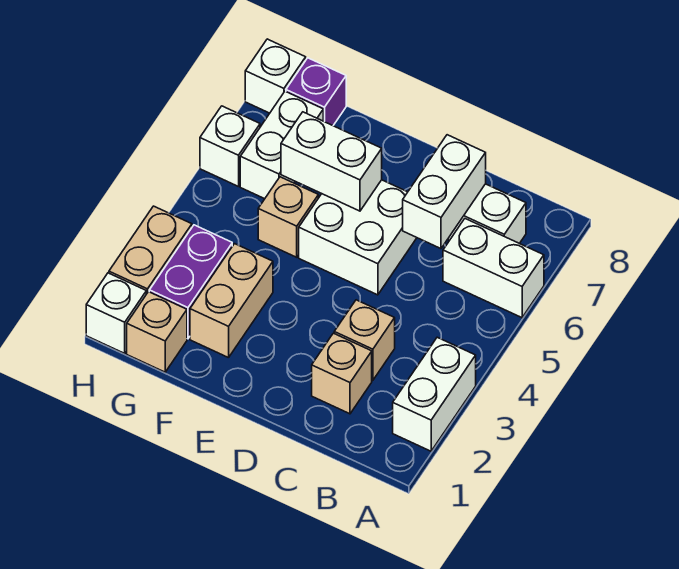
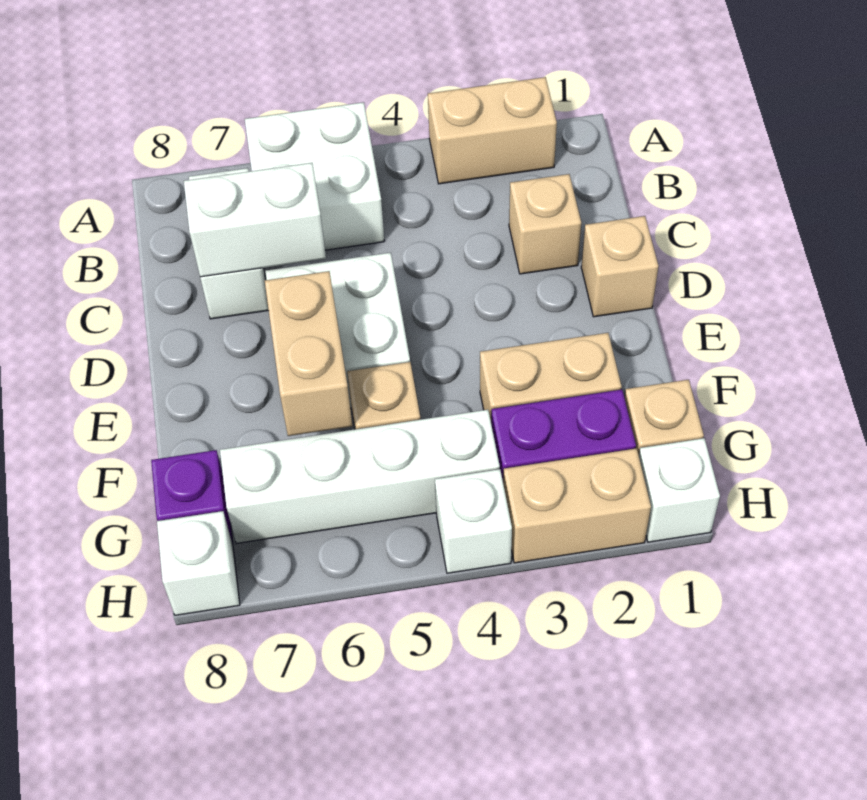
white 1x2 brick [393,337,476,451] -> tan 1x2 brick [428,77,557,184]
white 1x2 brick [443,219,544,318] -> white 2x2 brick [245,102,385,250]
tan 1x1 brick [334,300,395,380] -> tan 1x1 brick moved to [581,216,658,317]
white 1x2 brick [281,112,382,211] -> tan 1x2 brick [265,271,352,436]
white 1x2 brick [240,91,323,199] -> white 1x4 brick [220,410,500,543]
white 1x1 brick [200,106,260,187] -> white 1x1 brick moved to [435,469,512,573]

